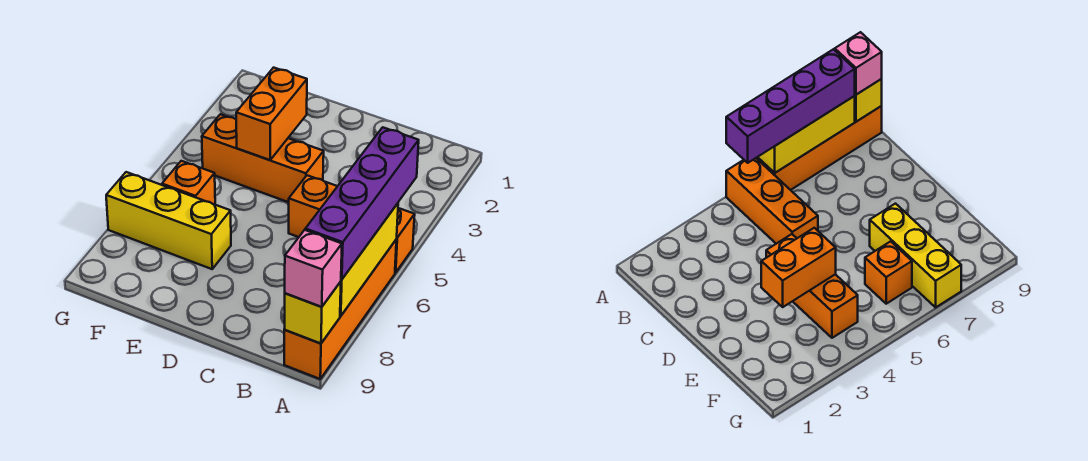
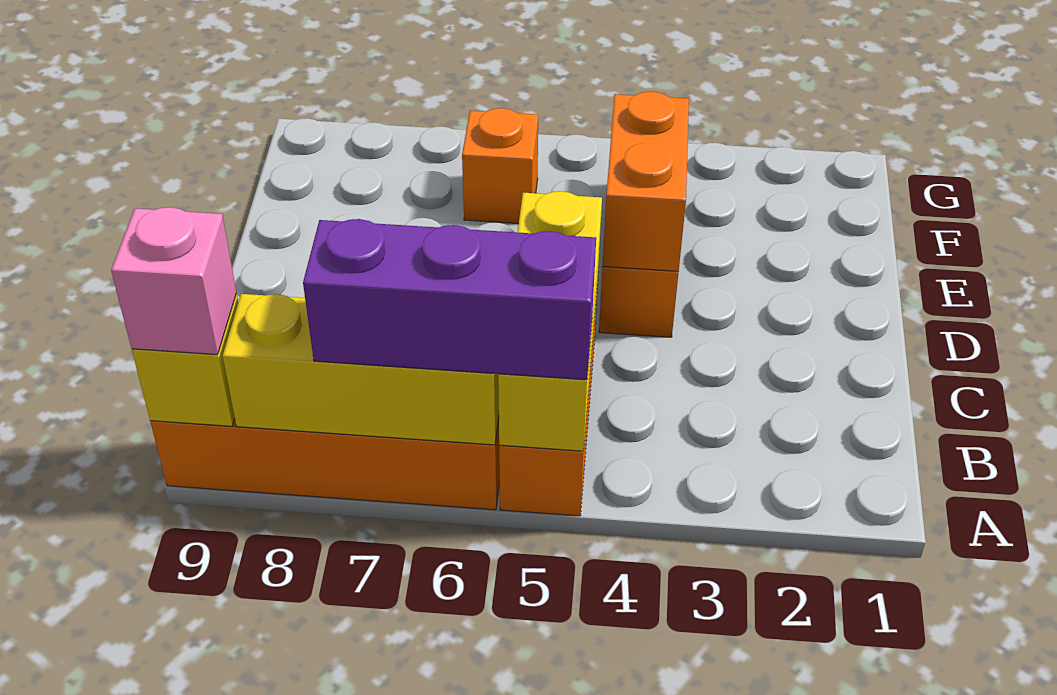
purple 1x4 brick [305,127,419,280] -> purple 1x3 brick [303,219,596,380]
orange 1x2 brick [236,68,307,160] -> orange 1x2 brick turned to [603,92,689,271]
yellow 1x3 brick [106,172,231,269] -> yellow 1x3 brick moved to [498,191,602,451]

